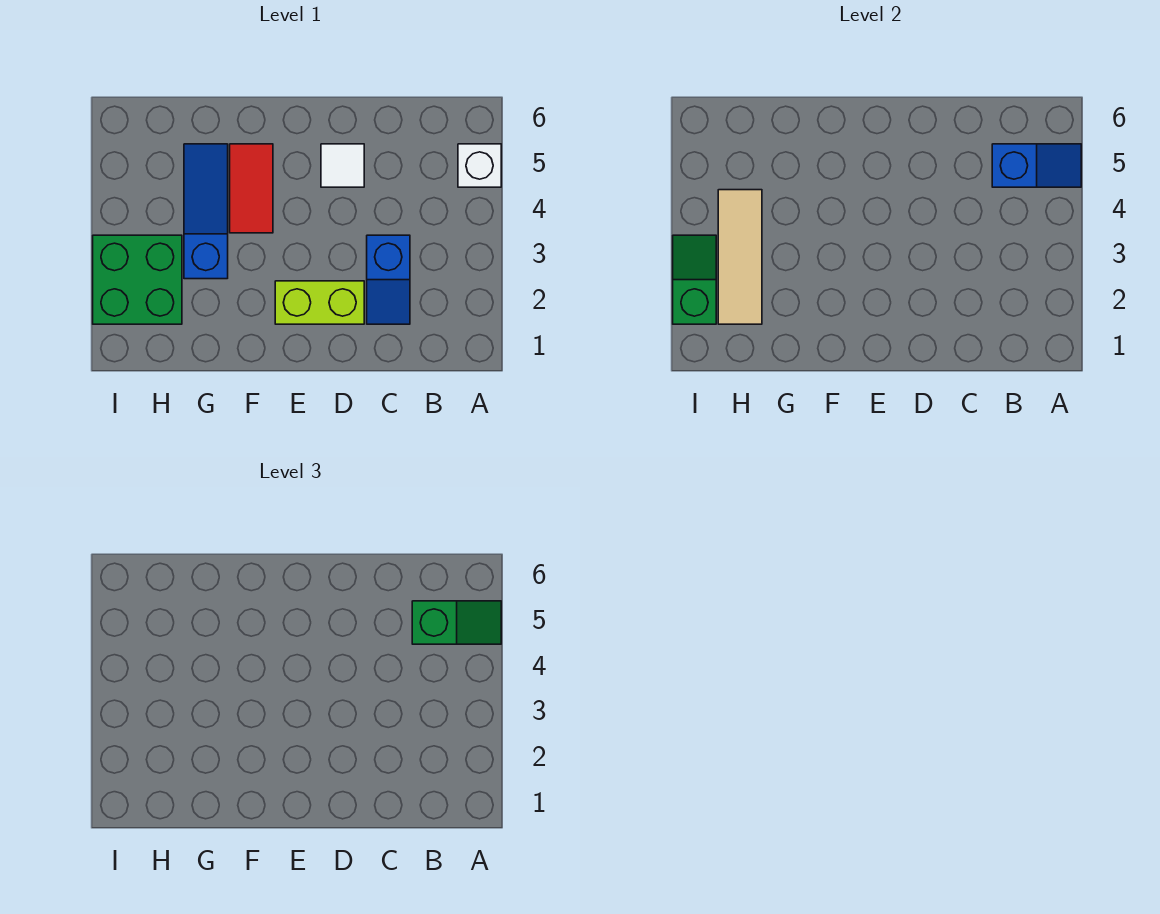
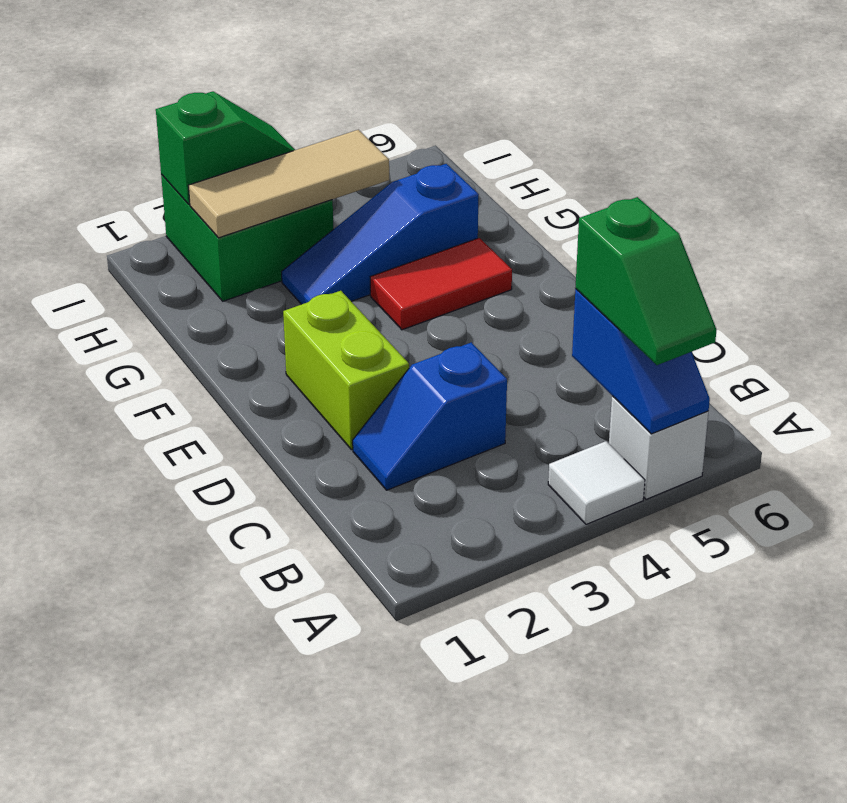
white 1x1 tile [321,144,364,187] -> white 1x1 tile moved to [548,441,645,524]
blue 1x3 slope [184,144,228,279] -> blue 1x3 slope turned to [282,164,479,304]

